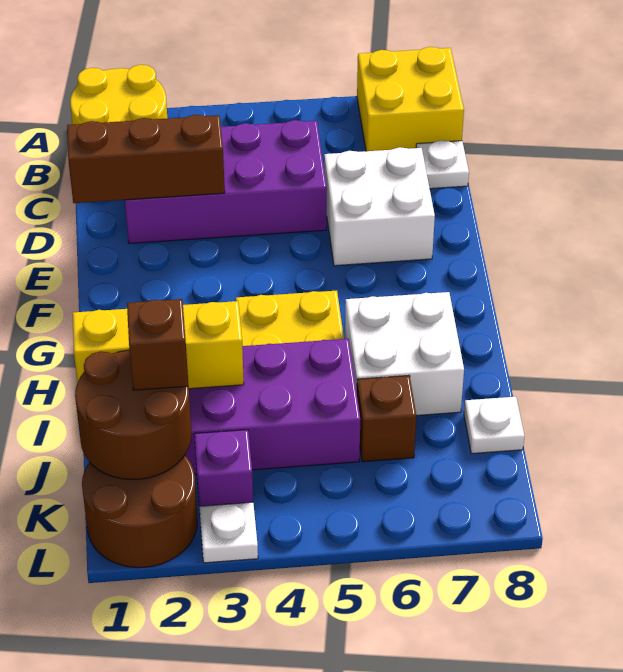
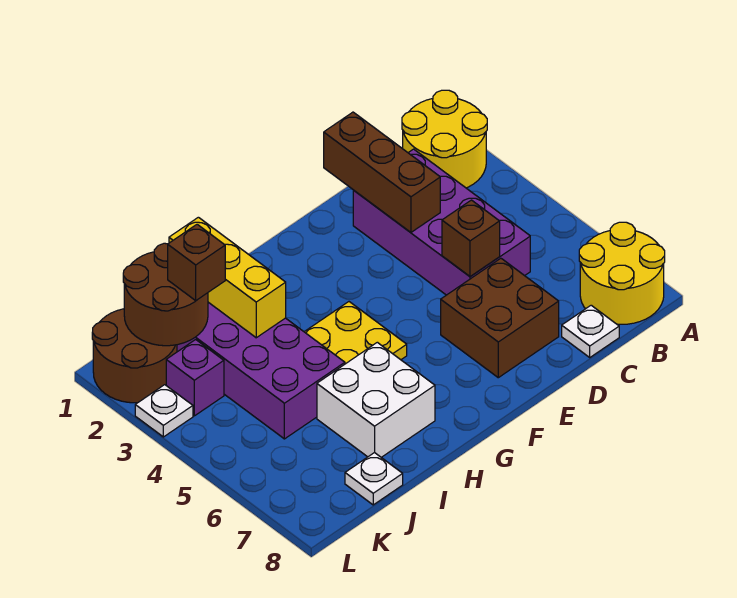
yellow 2x2 brick [357,47,464,151] -> yellow 2x2 round brick [579,222,665,324]
white 2x2 brick [324,147,435,266] -> brown 2x2 brick [441,258,559,378]
brown 1x1 brick [357,375,416,462] -> brown 1x1 brick moved to [442,200,500,277]

